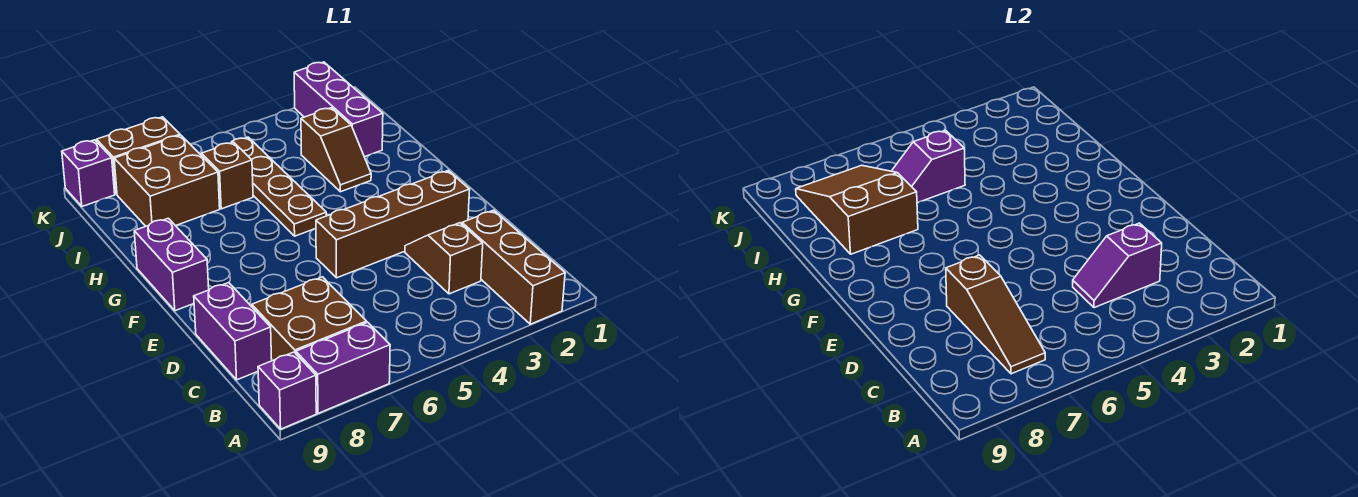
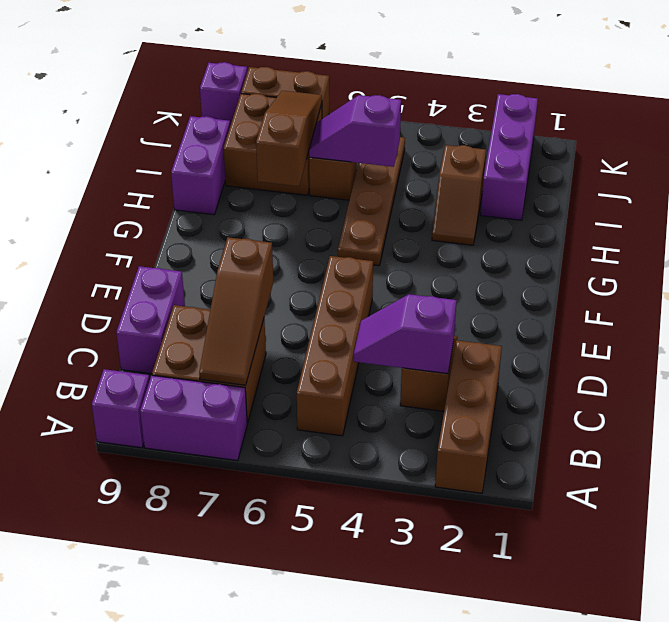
brown 1x4 brick [316,171,470,278] -> brown 1x4 brick turned to [297,256,373,436]
purple 1x2 brick [134,218,209,311] -> purple 1x2 brick moved to [171,116,230,215]
brown 2x3 slope [796,165,918,254] -> brown 1x3 slope [256,91,322,186]

